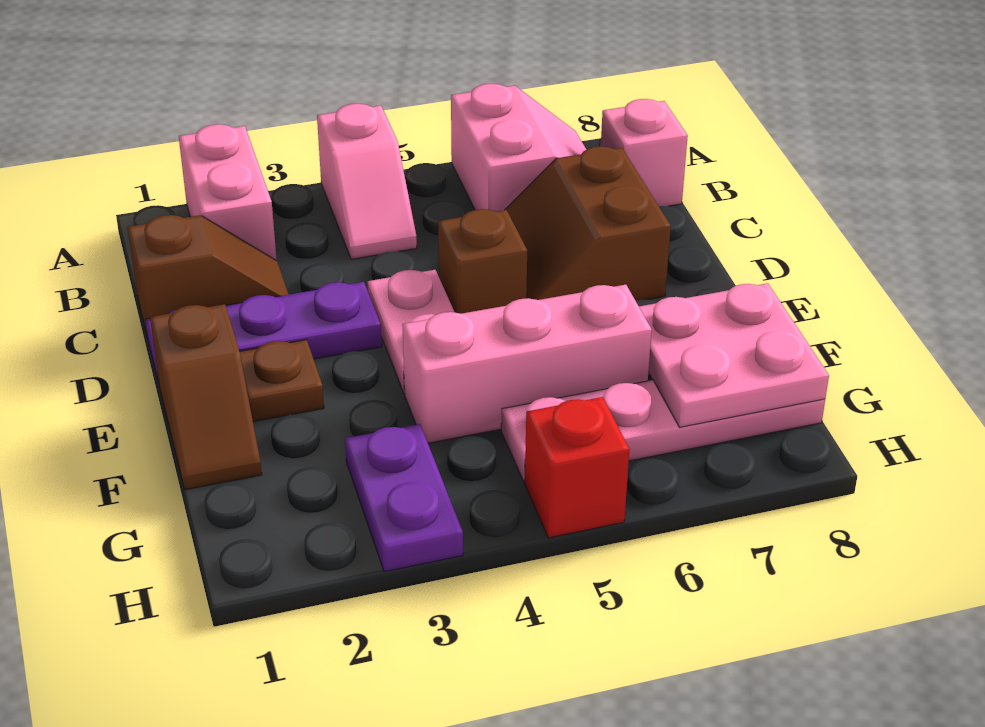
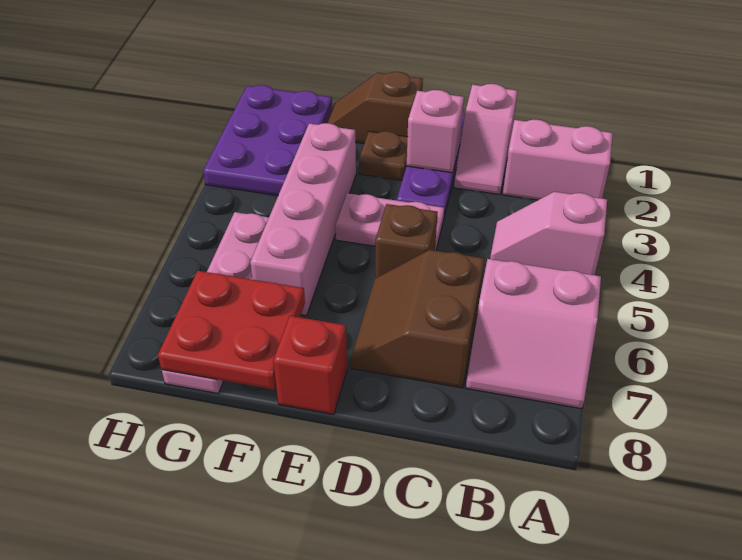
pink 1x1 brick [601,99,688,206] -> pink 1x1 brick moved to [407,90,464,173]
brown 1x2 slope [128,215,289,337] -> pink 1x2 slope [454,84,517,195]
brown 2x2 slope [505,146,671,301] -> brown 2x2 slope turned to [350,250,485,388]
pink 1x3 brick [402,285,652,443] -> pink 1x4 brick [250,123,356,316]
pink 2x2 plate [639,283,829,427] -> red 2x2 plate [158,271,305,390]
purple 1x2 plate [345,424,463,572] -> purple 2x3 plate [203,85,332,196]
red 1x1 brick [525,397,630,538] -> red 1x1 brick moved to [273,316,347,415]

